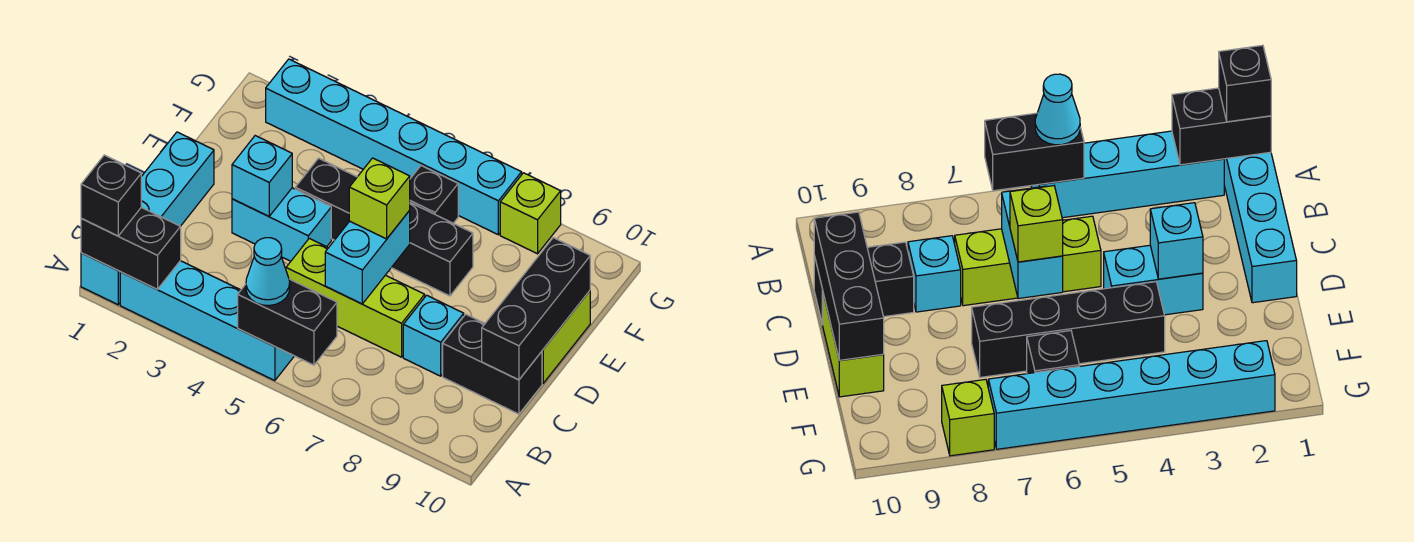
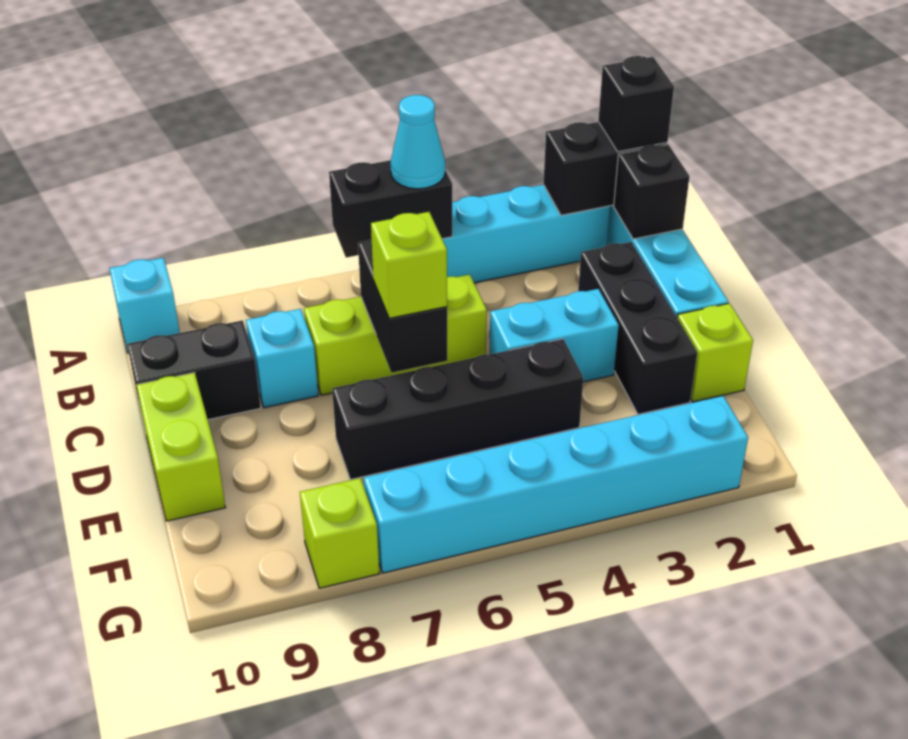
cyan 1x2 brick [325,211,410,304] -> black 1x2 brick [358,240,447,373]
black 1x3 brick [482,238,590,380] -> black 1x3 brick moved to [578,242,697,414]
cyan 1x1 brick [232,136,292,216] -> cyan 1x1 brick moved to [109,258,180,353]
none -> lime 1x1 brick [677,303,753,402]
black 1x1 brick [410,166,458,223] -> black 1x1 brick moved to [614,145,690,239]

